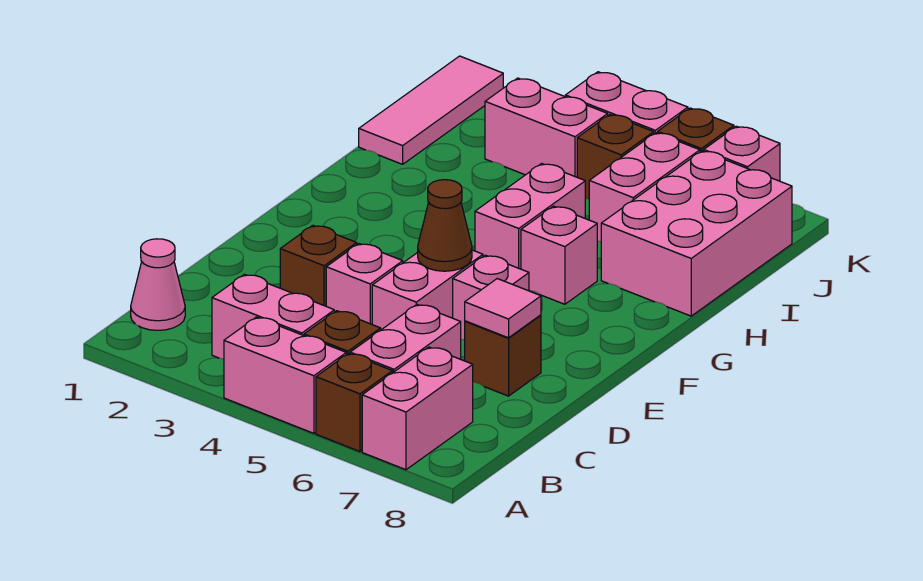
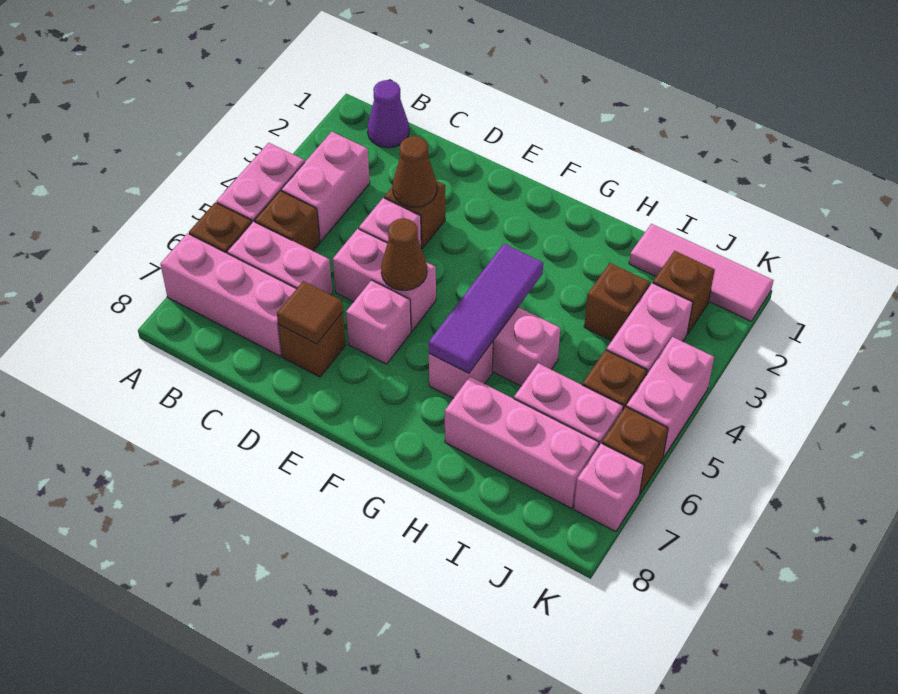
pink 1x2 brick [362,347,473,470] -> pink 1x3 brick [161,233,296,356]
pink 1x1 cone [131,239,185,330] -> purple 1x1 cone [368,80,409,148]
none -> brown 1x1 cone [393,136,437,207]
pink 1x1 tile [465,279,541,338] -> brown 1x1 tile [277,281,343,344]
none -> purple 1x3 tile [429,244,543,373]
pink 2x3 brick [601,151,792,316] -> pink 1x3 brick [445,377,599,508]
none -> brown 1x1 brick [584,263,650,341]
none -> brown 1x1 brick [653,251,715,334]

